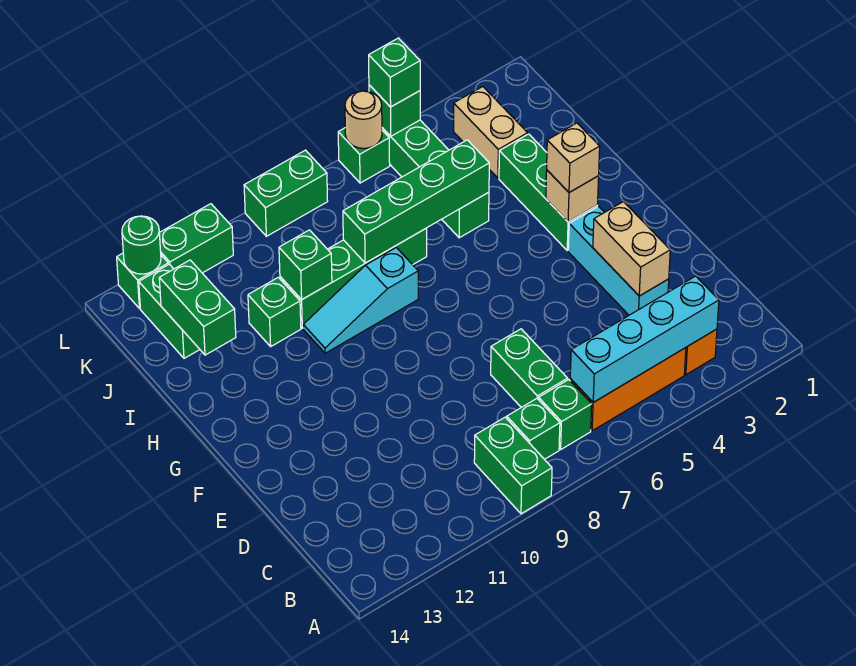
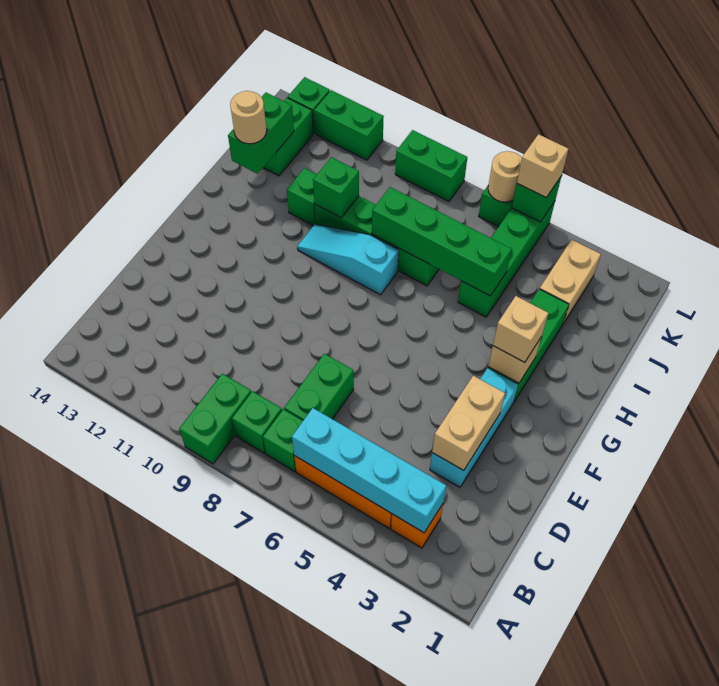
none -> tan 1x1 round brick [230,91,267,144]
green 1x1 brick [369,38,420,107] -> tan 1x1 brick [517,134,568,197]
green 1x1 round brick [122,216,161,274] -> none

